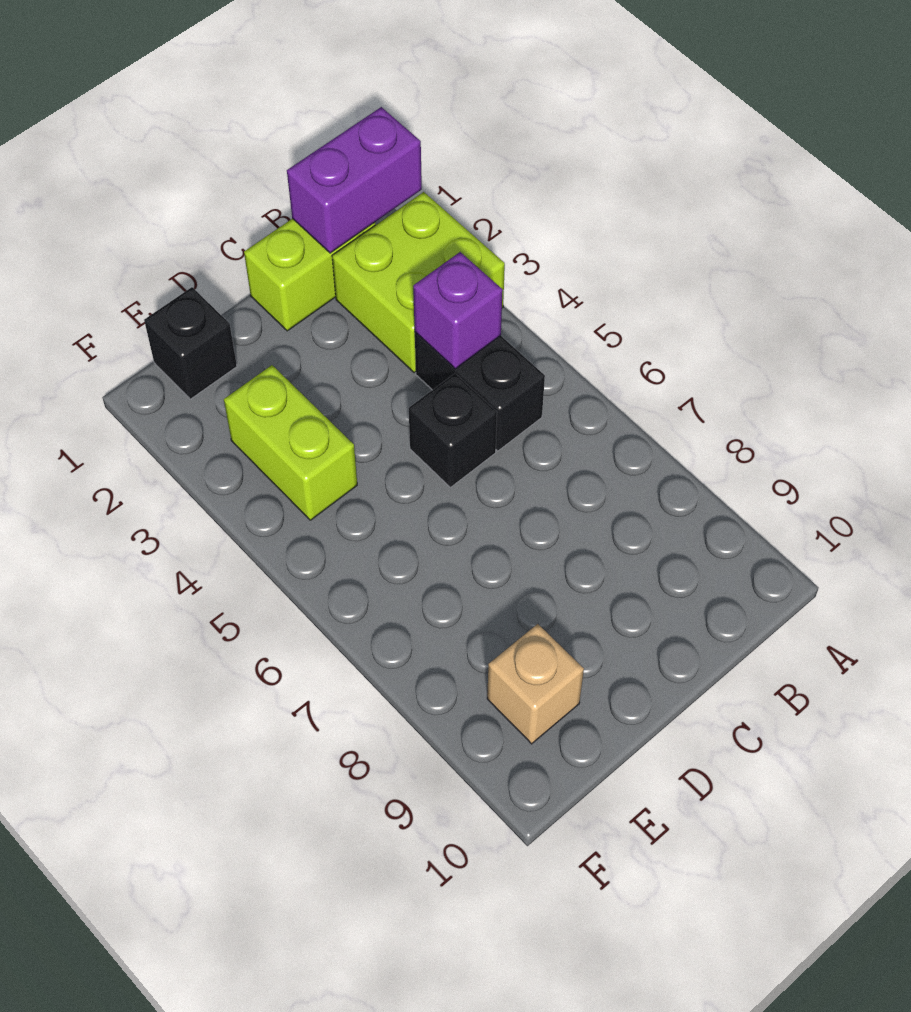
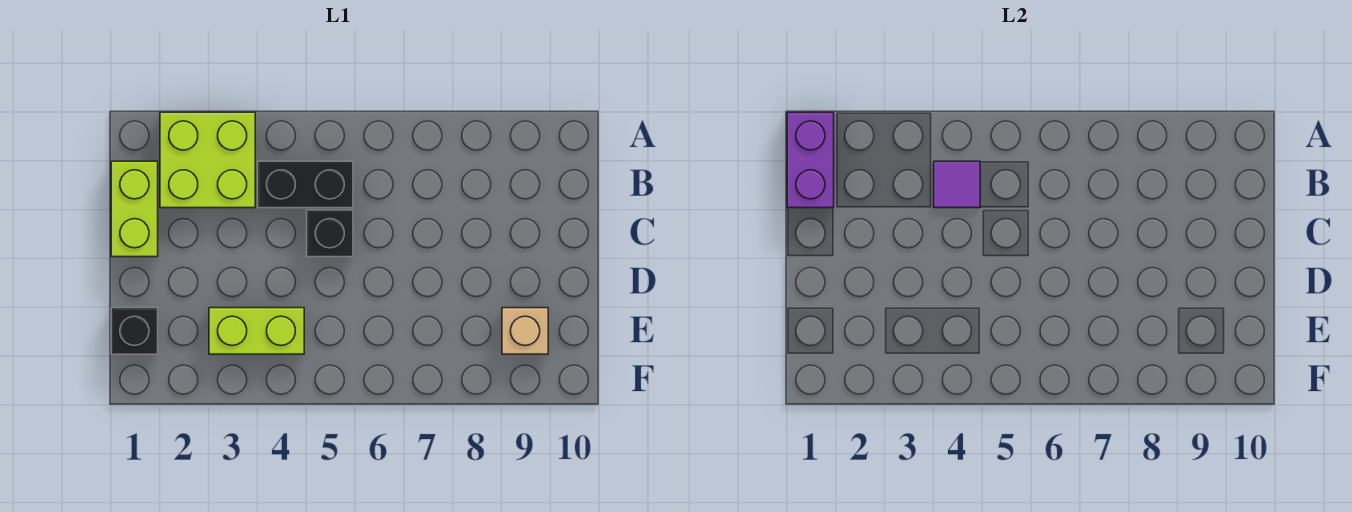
purple 1x1 brick [413,252,503,369] -> purple 1x1 tile [934,161,980,208]

